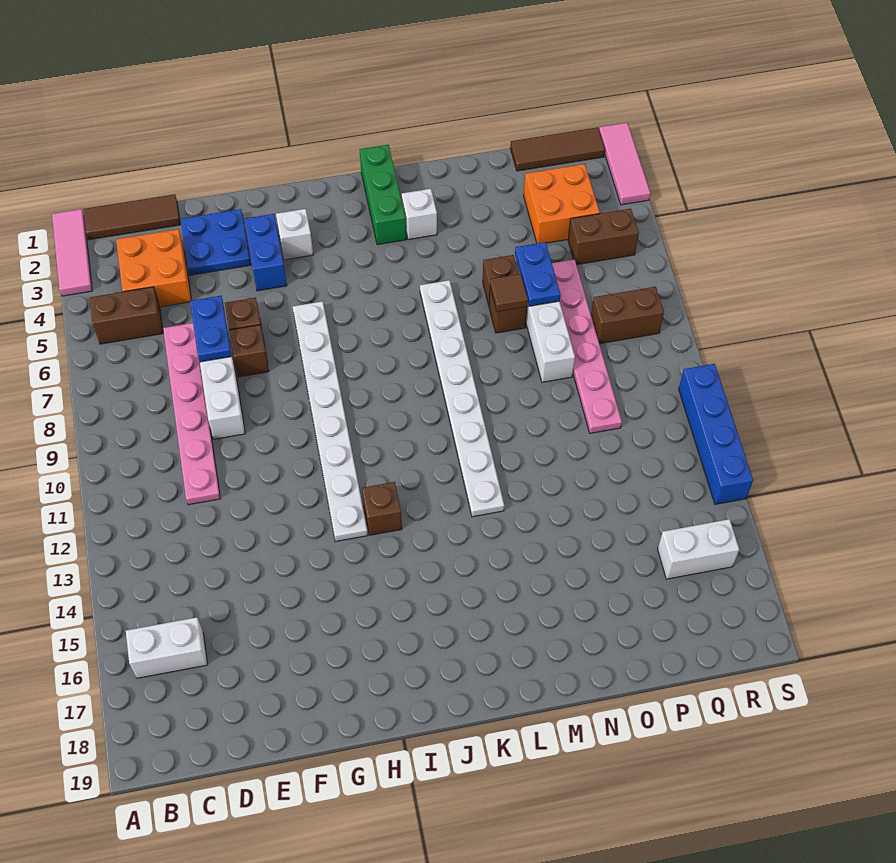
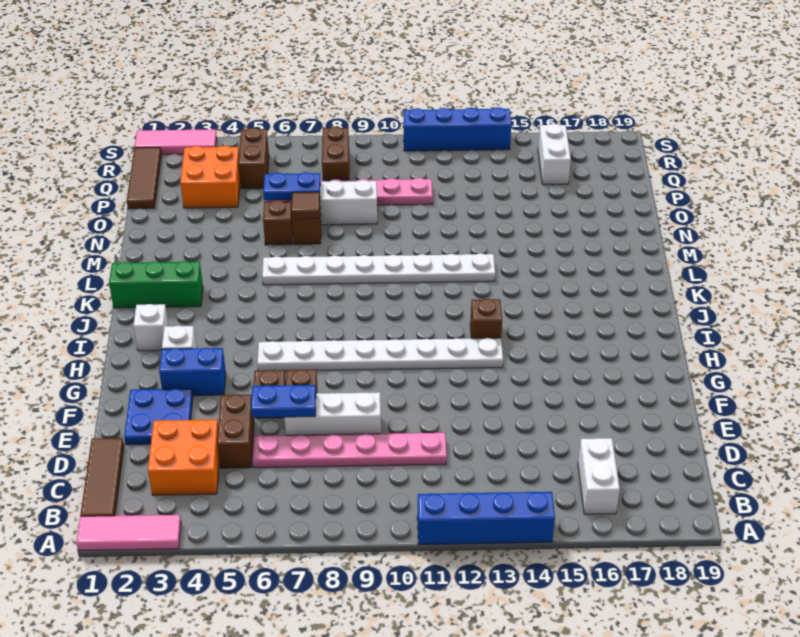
none -> blue 1x4 brick [417,492,555,545]
brown 1x2 brick [90,287,163,344] -> brown 1x2 brick moved to [217,395,254,468]
white 1x1 brick [402,189,437,240] -> white 1x1 brick moved to [133,304,168,351]

